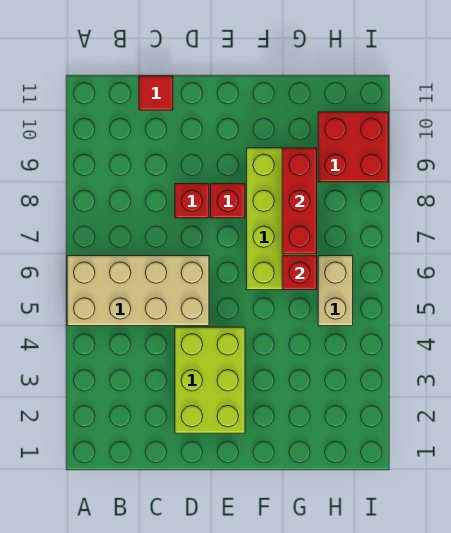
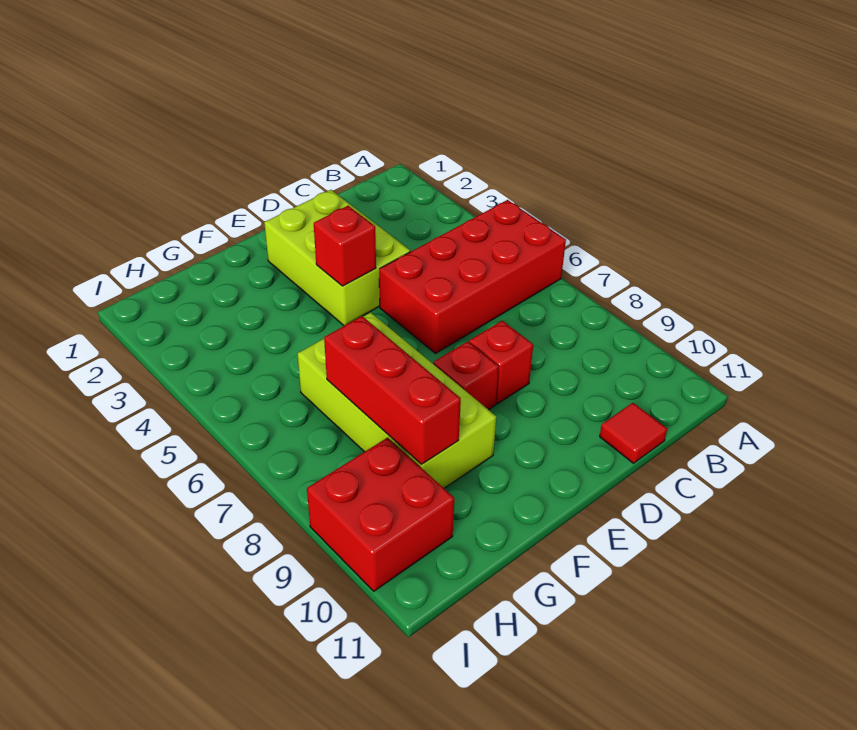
tan 2x4 brick [67,256,209,326] -> red 2x4 brick [379,200,566,353]
red 1x1 brick [282,256,317,290] -> red 1x1 brick moved to [314,206,376,286]
tan 1x2 brick [318,256,353,326] -> none

